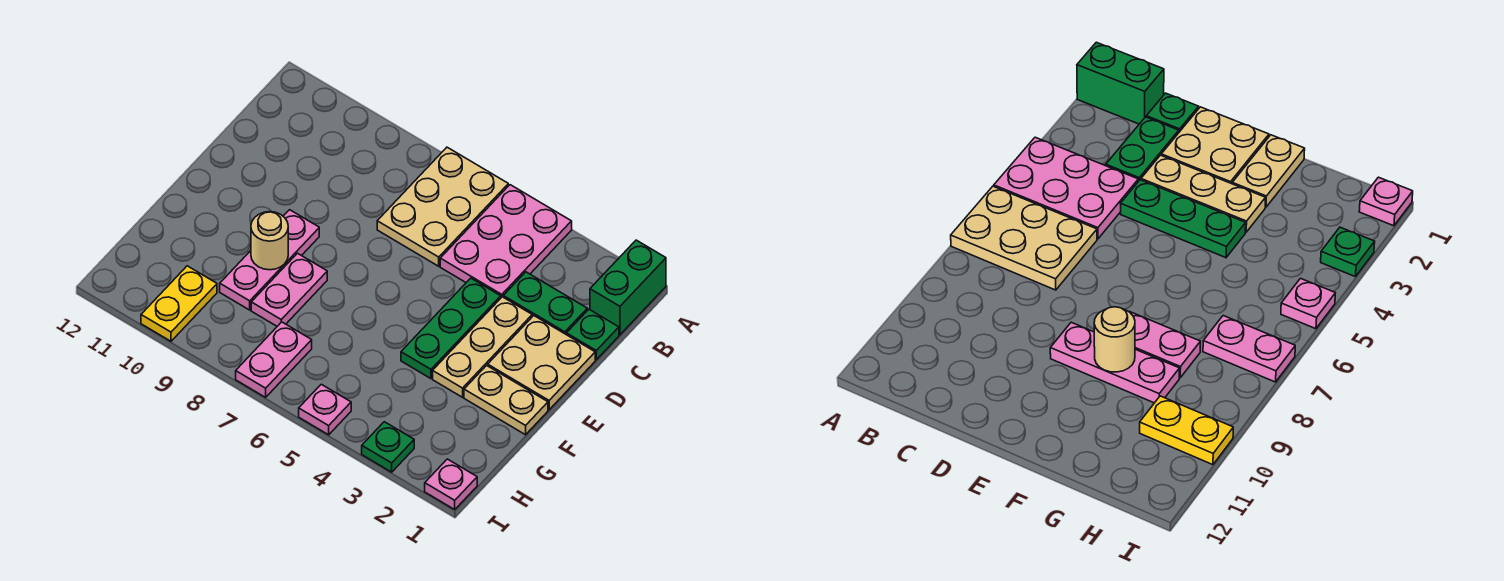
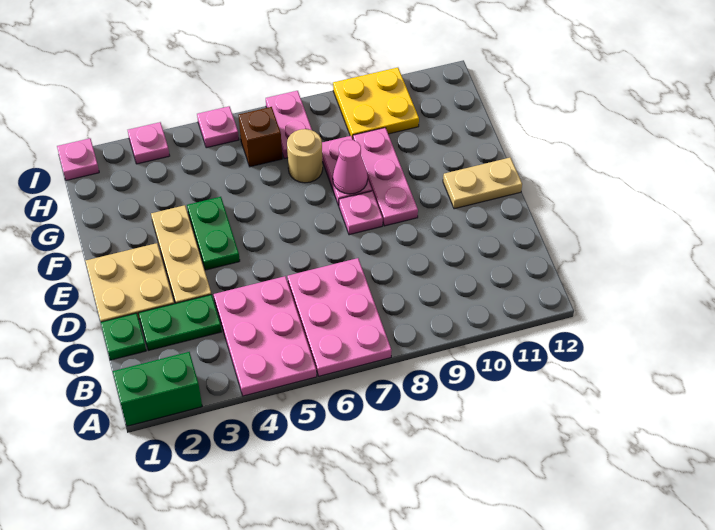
green 1x2 brick [590,240,666,335] -> green 1x2 brick turned to [113,352,202,426]
tan 2x3 plate [377,147,508,266] -> pink 2x3 plate [287,258,392,376]
green 1x3 plate [401,278,501,379] -> green 1x2 plate [187,197,240,270]
none -> pink 1x1 plate [339,191,383,235]
tan 1x2 plate [464,366,548,435] -> tan 1x2 plate moved to [443,158,522,209]
none -> pink 1x1 cone [333,140,368,194]
tan 1x1 round brick [251,212,288,270] -> tan 1x1 round brick moved to [287,129,323,183]
none -> brown 1x1 brick [239,107,282,167]
yellow 1x2 plate [141,266,217,341] -> yellow 2x2 plate [333,68,419,138]
green 1x1 plate [362,422,414,472] -> pink 1x1 plate [128,122,170,164]

